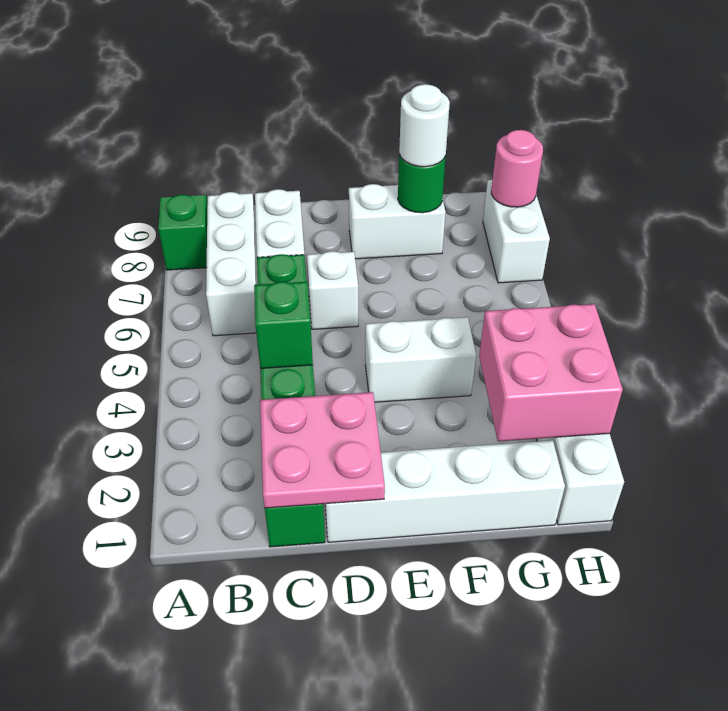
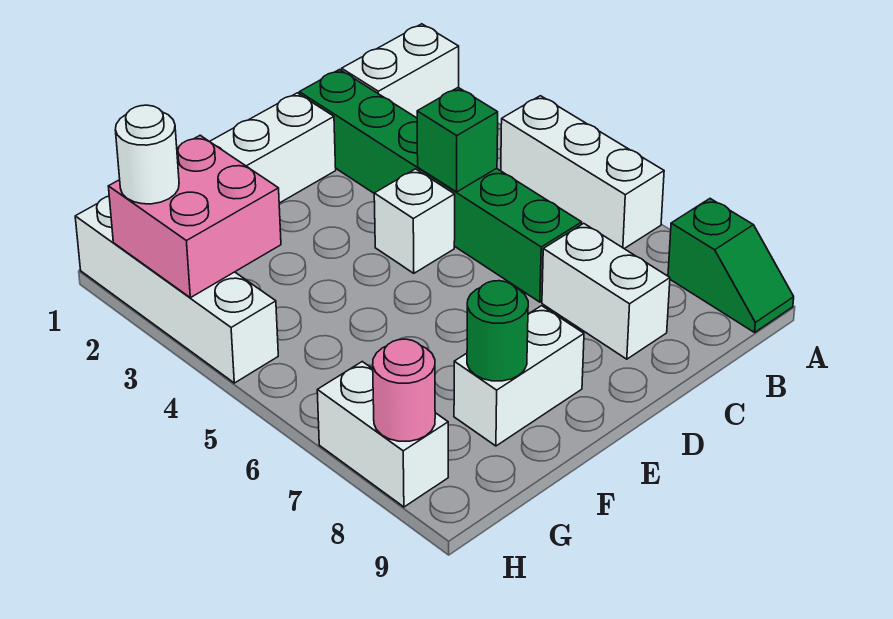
white 1x3 brick [206,192,258,336] -> white 1x3 brick moved to [501,96,664,249]
pink 2x2 plate [260,392,385,508] -> none
white 1x1 brick [307,251,358,329] -> white 1x1 brick moved to [374,169,455,273]
white 1x2 brick [365,317,476,402] -> white 1x2 brick moved to [342,24,459,118]
white 1x1 round brick [399,84,450,167] -> white 1x1 round brick moved to [115,105,179,204]

